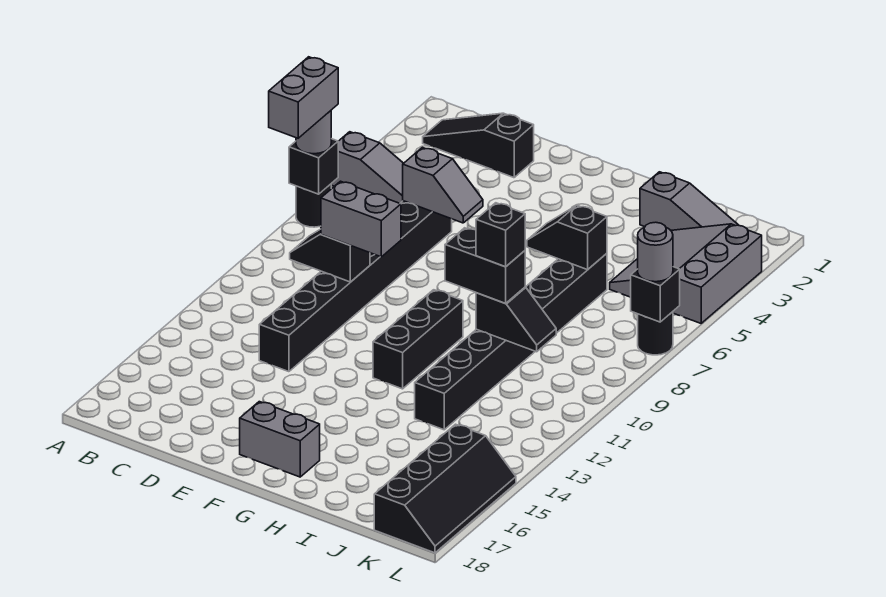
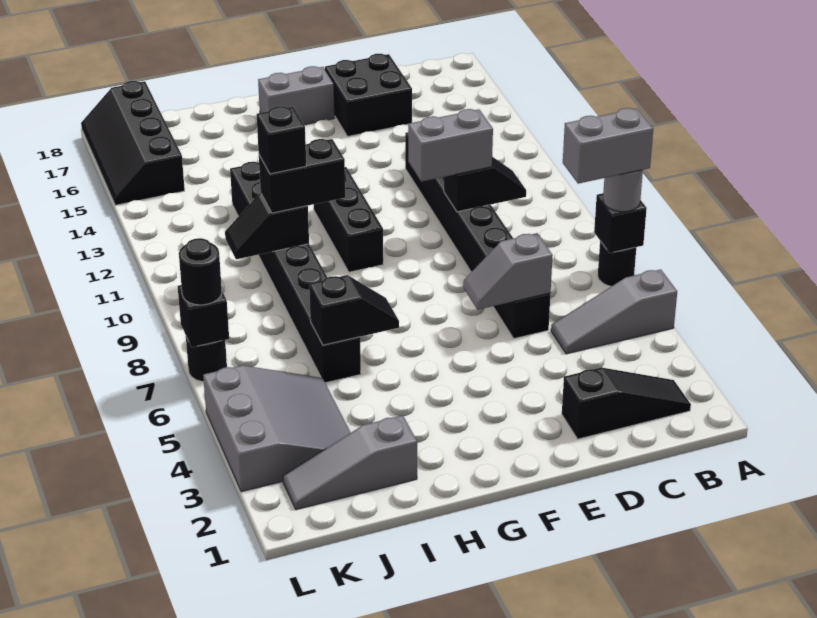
grey 1x2 brick [269,57,338,138] -> grey 1x2 brick turned to [563,108,653,184]
none -> black 2x2 brick [325,54,412,136]
grey 1x1 round brick [638,222,673,282] -> black 1x1 round brick [179,238,222,305]

